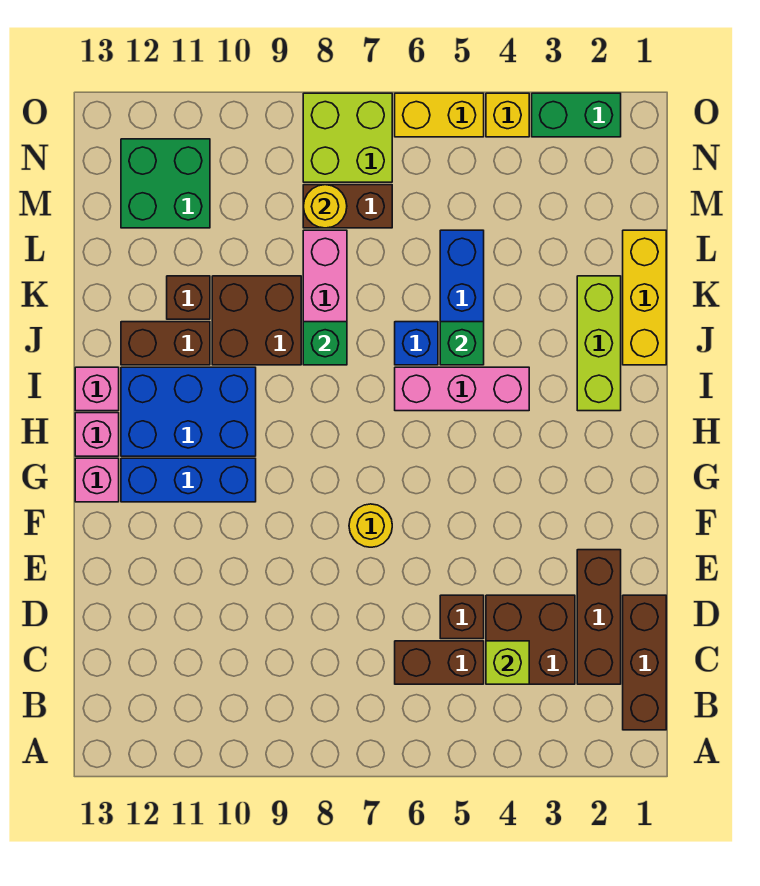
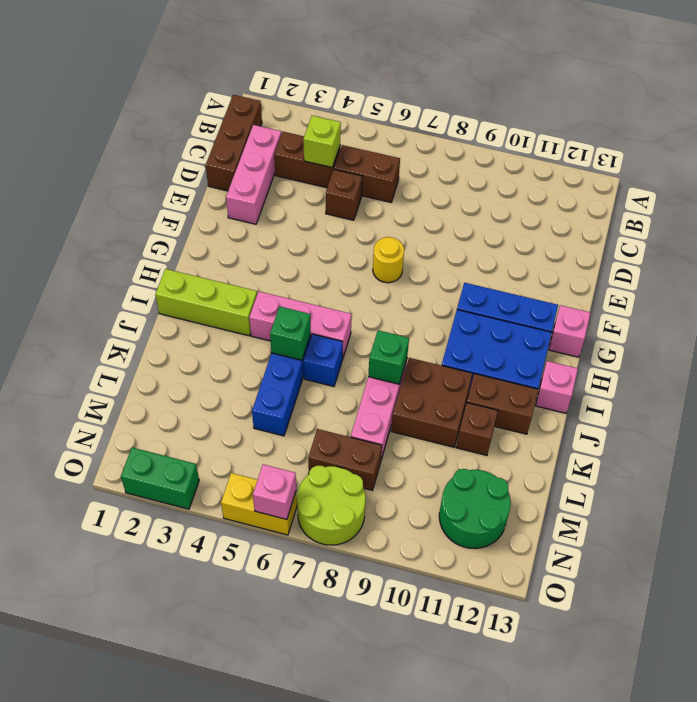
brown 1x3 brick [577,550,621,684] -> pink 1x3 brick [226,125,281,224]
brown 2x2 brick [486,595,575,684] -> brown 1x2 brick [274,132,340,188]
pink 1x1 brick [75,413,119,456] -> pink 1x1 brick moved to [253,464,296,520]
lime 1x3 brick [577,276,621,411] -> lime 1x3 brick turned to [155,269,257,336]
yellow 1x3 brick [623,230,666,365] -> none
yellow 1x1 round brick [303,185,347,228] -> none
green 2x2 brick [121,139,210,228] -> green 2x2 round brick [439,469,511,549]
lime 2x2 brick [303,93,392,182] -> lime 2x2 round brick [297,466,366,545]
yellow 1x1 brick [486,93,529,137] -> none

